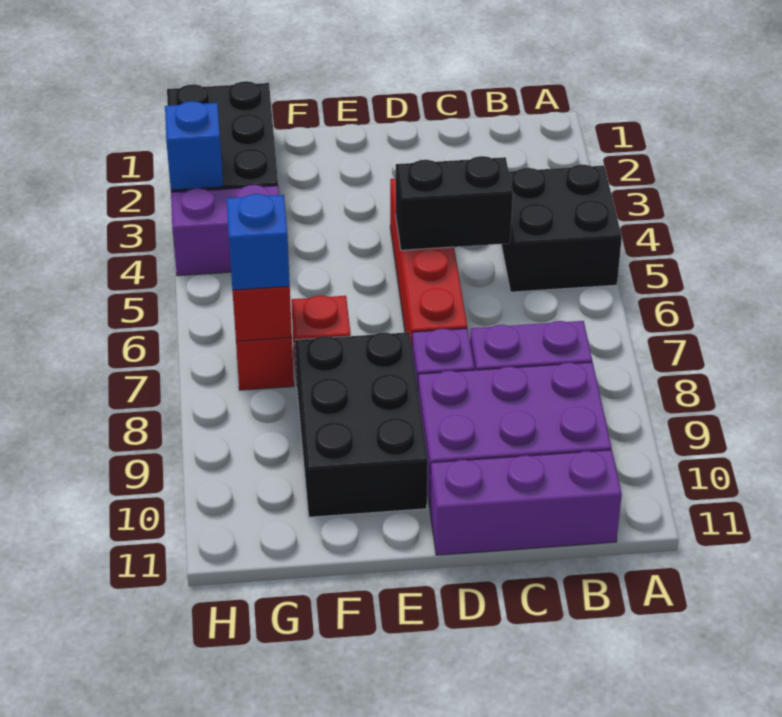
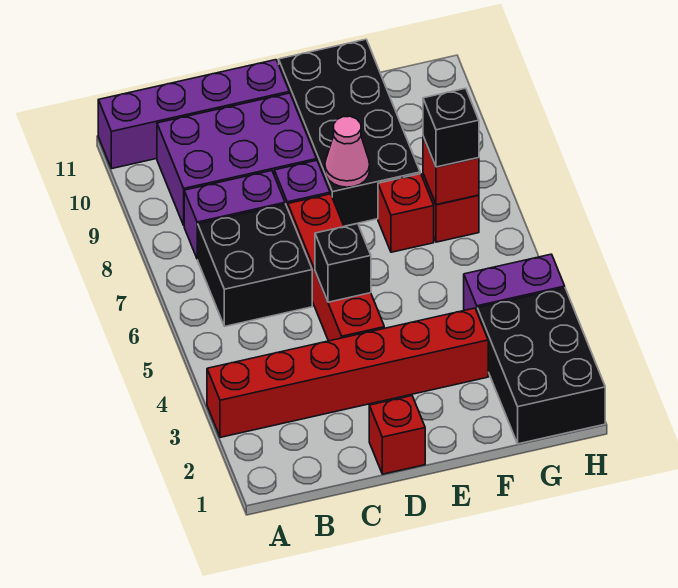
none -> red 1x6 brick [207,308,488,437]
black 2x2 brick [501,165,622,292] -> black 2x2 brick moved to [198,204,312,327]
purple 1x3 brick [430,450,622,555] -> purple 1x4 brick [98,60,289,169]
black 1x2 brick [396,156,513,250] -> black 1x1 brick [315,224,371,302]
none -> red 1x1 brick [369,396,425,474]
black 2x3 brick [295,332,428,517] -> black 2x4 brick [279,39,420,226]
none -> pink 1x1 cone [325,116,370,187]
blue 1x1 brick [226,194,290,290] -> black 1x1 brick [423,88,479,167]
blue 1x1 brick [165,101,223,190] -> none

